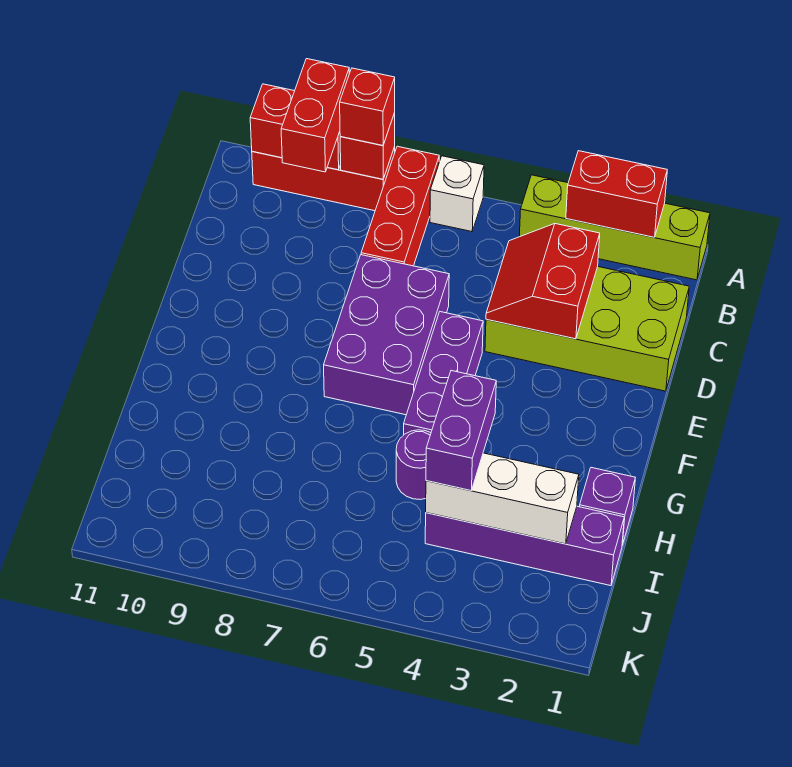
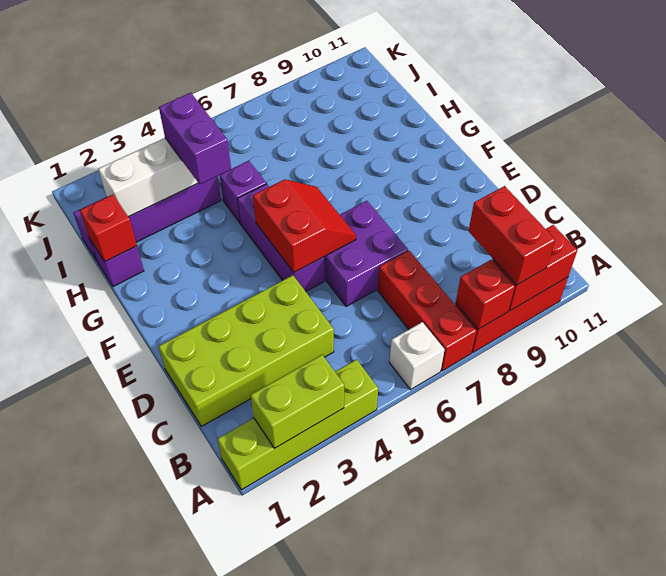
red 1x2 brick [566,151,667,237] -> lime 1x2 brick [251,355,344,449]
red 1x1 brick [340,68,395,146] -> red 1x1 brick moved to [80,195,137,261]
red 2x2 slope [486,224,600,339] -> red 2x2 slope moved to [253,179,356,272]
purple 2x3 brick [324,255,449,415] -> purple 2x2 brick [324,201,408,307]
purple 1x1 round brick [396,430,431,500] -> purple 1x1 brick [220,161,266,223]

